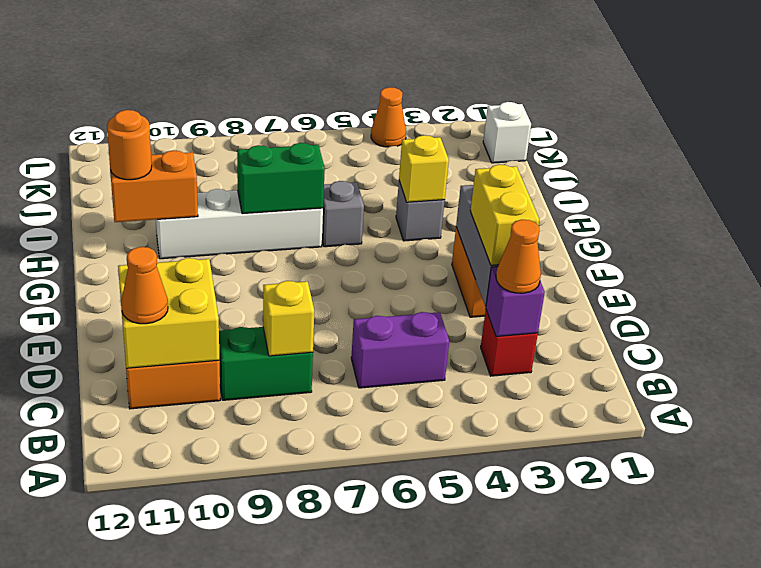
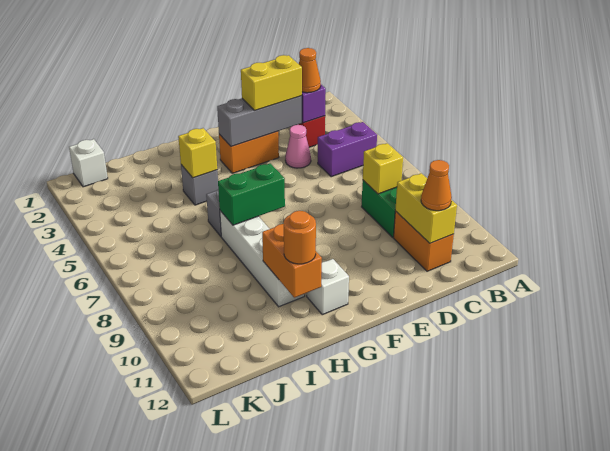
purple 1x2 brick [351,312,449,388] -> purple 1x2 brick turned to [318,122,377,177]
yellow 2x2 brick [118,258,219,368] -> yellow 1x2 brick [395,173,457,243]
none -> pink 1x1 cone [285,125,311,168]
none -> white 1x1 brick [307,259,349,315]
green 1x2 brick [237,143,325,214] -> green 1x2 brick turned to [218,163,285,225]
orange 1x1 cone [371,87,406,147] -> none

